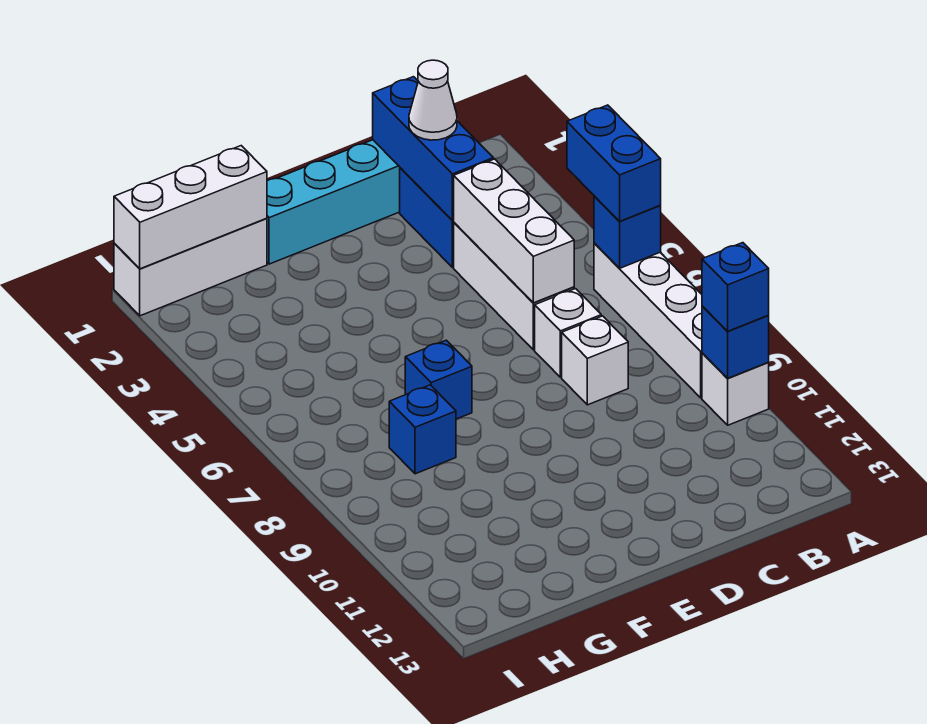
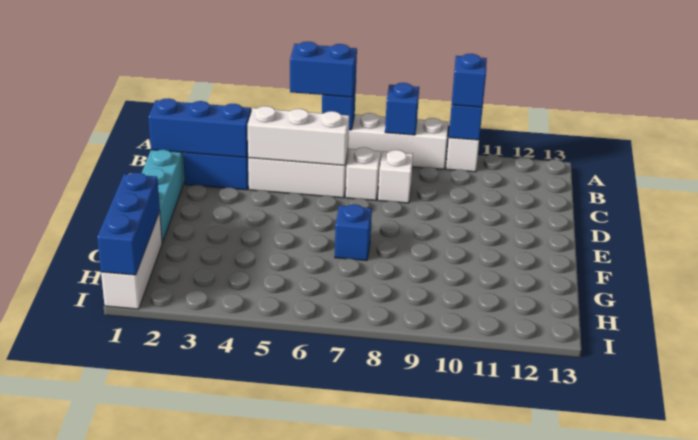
white 1x1 cone [409,60,457,140] -> none
white 1x3 brick [114,146,267,269] -> blue 1x3 brick [97,173,160,275]
blue 1x1 brick [389,385,456,474] -> blue 1x1 brick moved to [385,83,419,135]

